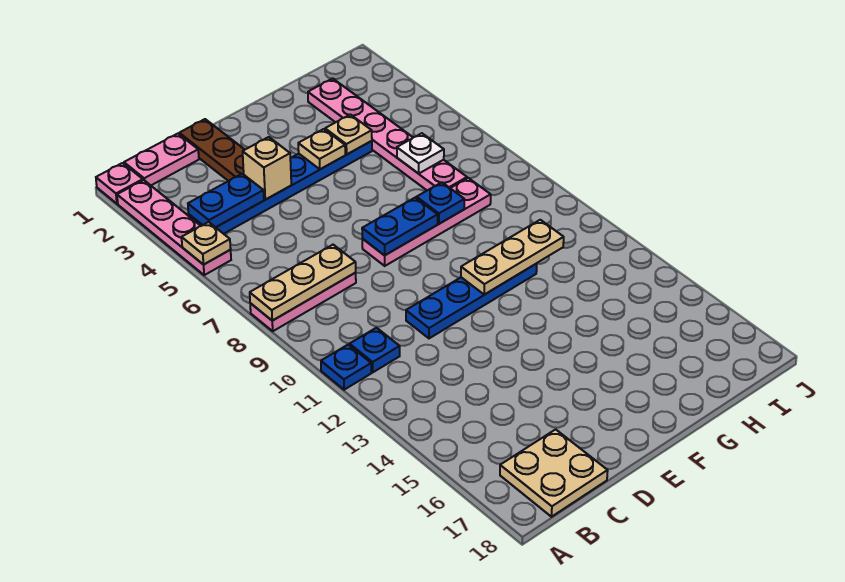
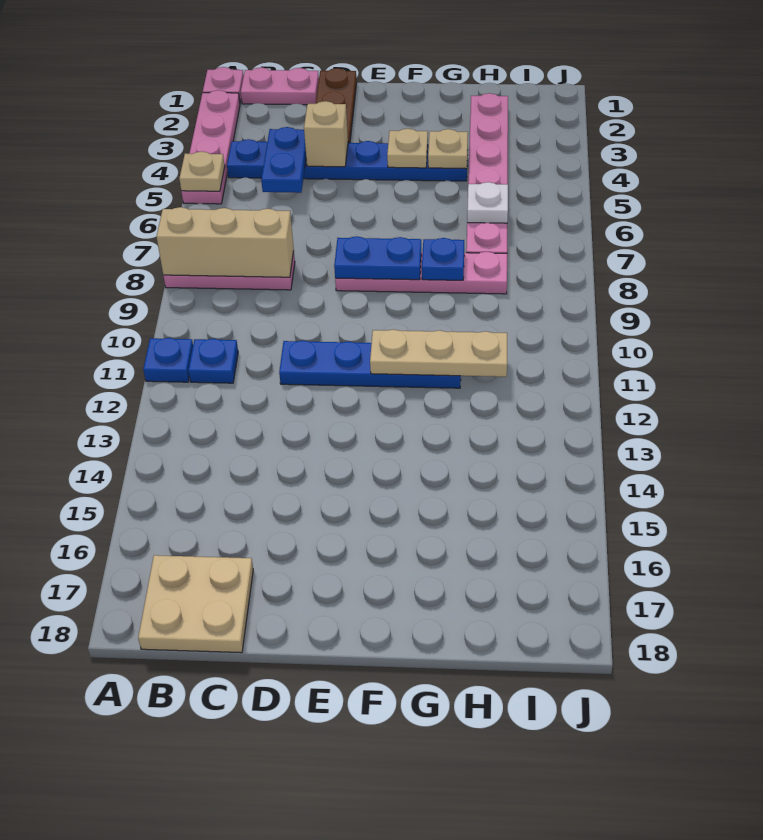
tan 1x3 plate [250,245,356,321] -> tan 1x3 brick [157,207,294,277]
blue 1x2 plate [188,174,264,227] -> blue 1x2 plate turned to [261,127,306,193]

